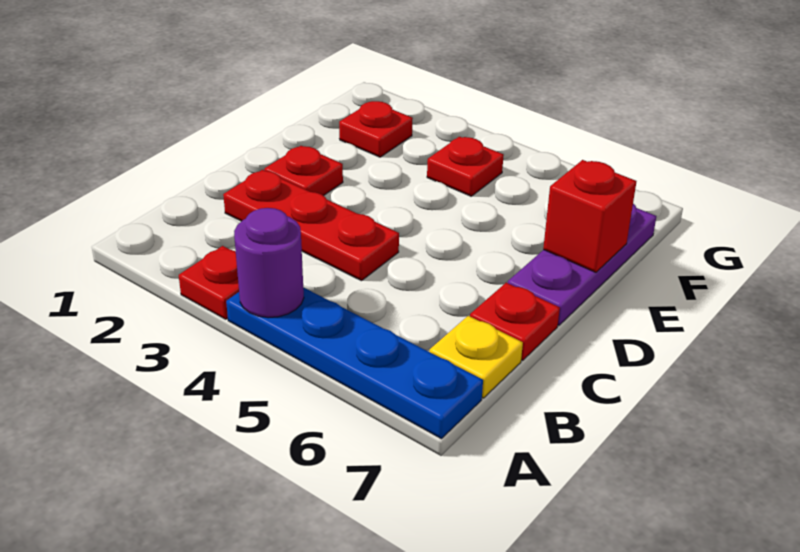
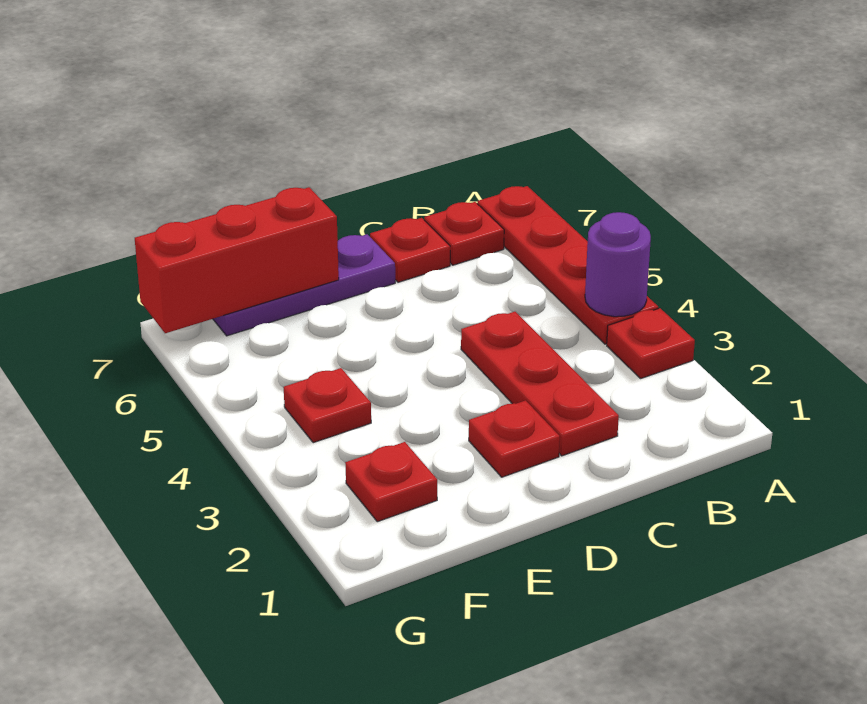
blue 1x4 plate [226,287,483,439] -> red 1x4 plate [478,186,658,344]
yellow 1x1 plate [429,316,523,398] -> red 1x1 plate [424,202,504,265]
red 1x1 brick [543,160,637,272] -> red 1x3 brick [135,187,339,333]

